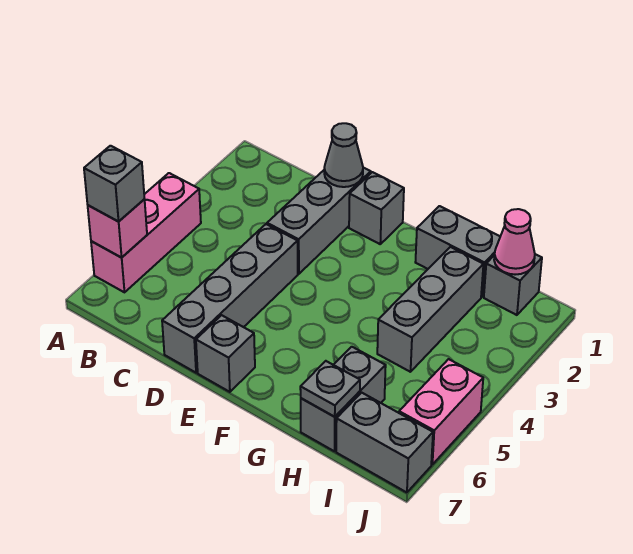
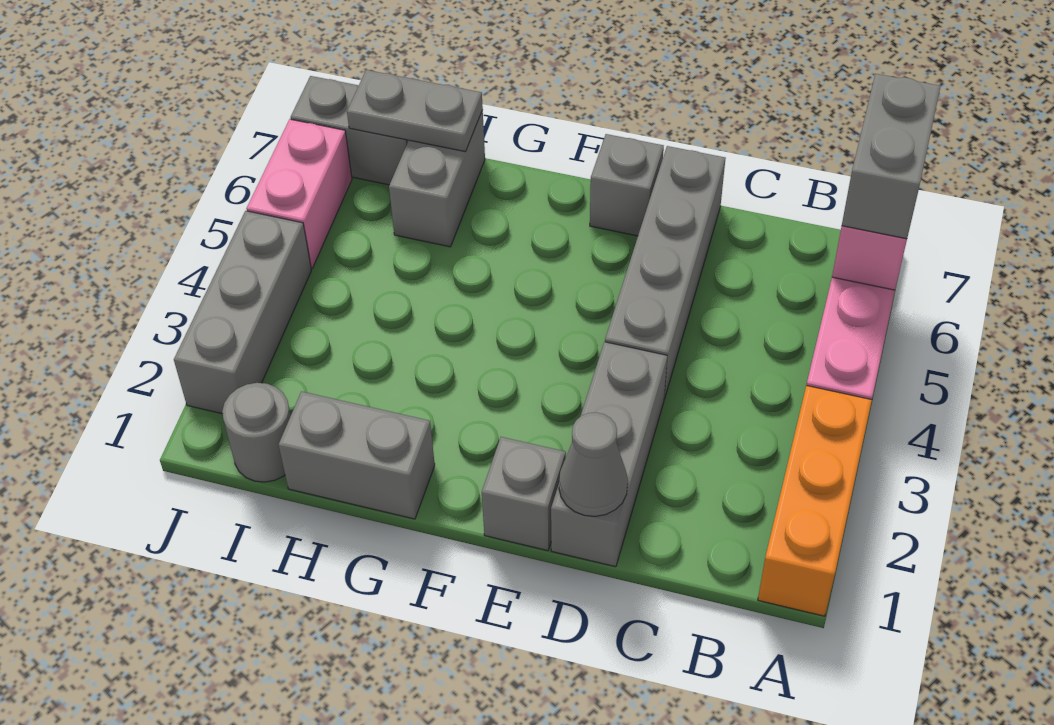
none -> orange 1x3 brick [758,386,872,616]
grey 1x1 brick [84,146,145,221] -> grey 1x2 brick [842,74,941,239]
grey 1x3 brick [377,247,483,372] -> grey 1x3 brick moved to [174,211,311,414]
grey 1x1 plate [300,361,360,417] -> grey 1x2 plate [347,70,483,152]
grey 1x1 brick [484,254,542,315] -> grey 1x1 round brick [222,383,291,482]
pink 1x1 cone [494,209,535,275] -> none

